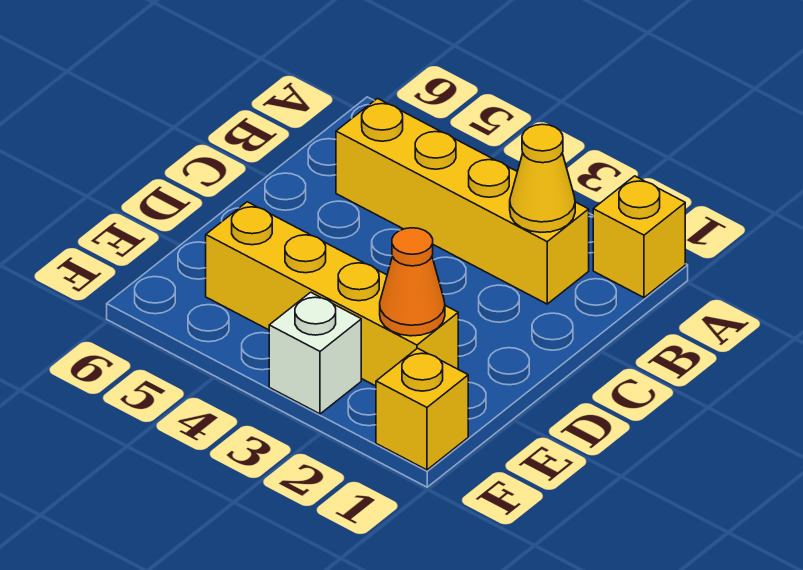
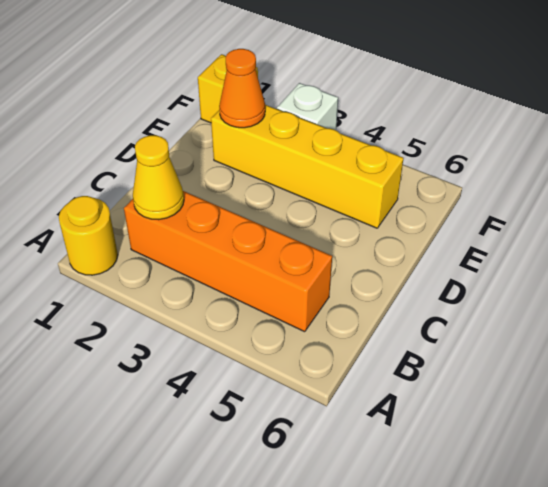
yellow 1x1 brick [593,176,685,298] -> yellow 1x1 round brick [59,196,118,275]
yellow 1x4 brick [336,99,589,304] -> orange 1x4 brick [124,191,332,332]

